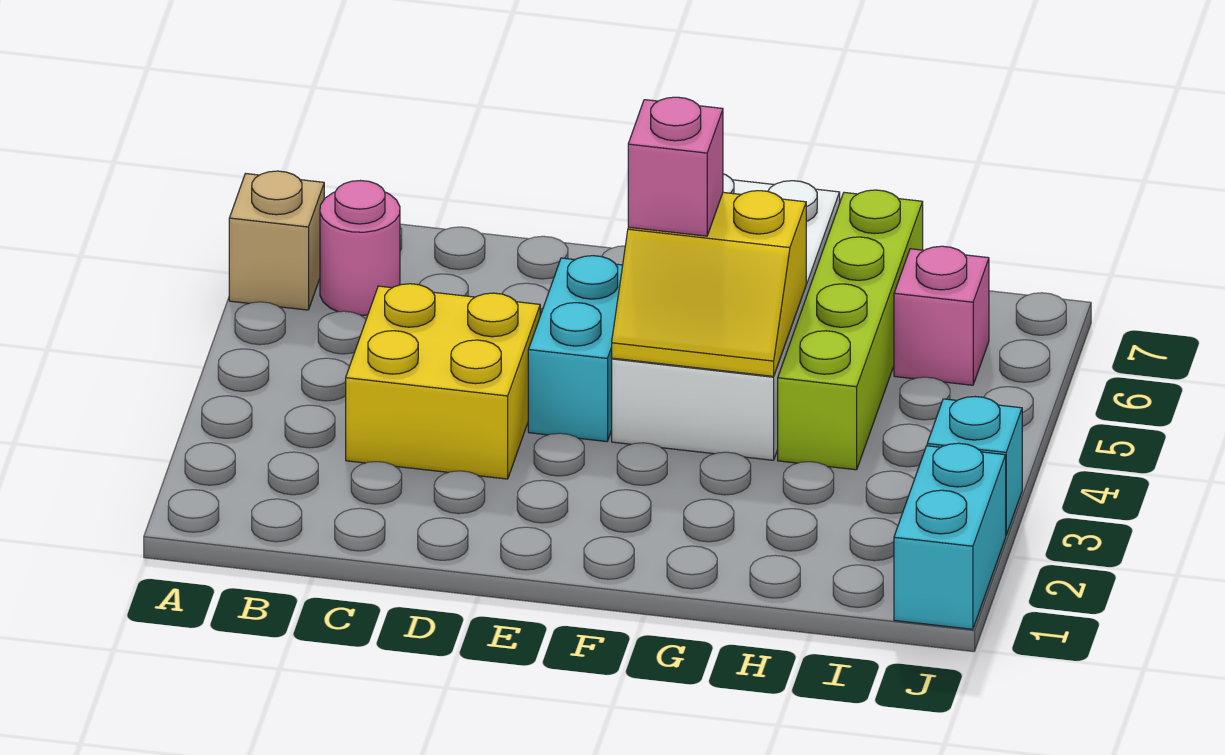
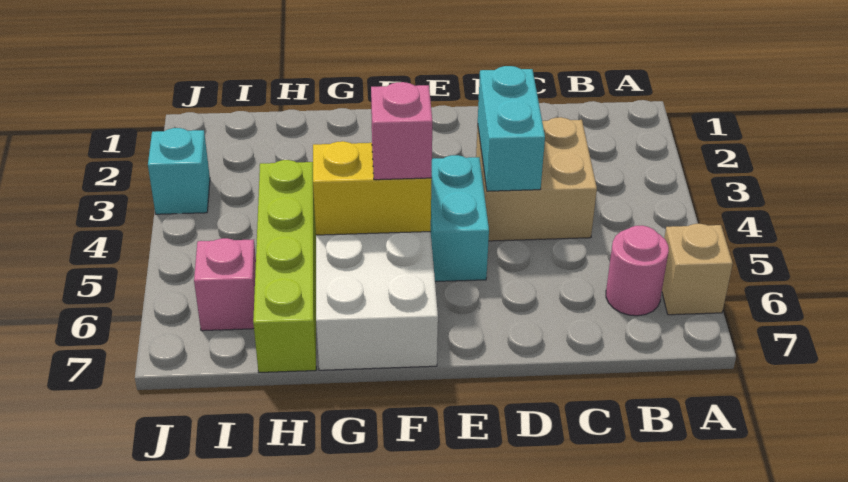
yellow 2x2 brick [346,284,540,479] -> tan 2x2 brick [476,117,597,241]
cyan 1x2 brick [894,443,1006,629] -> cyan 1x2 brick moved to [478,66,545,191]

